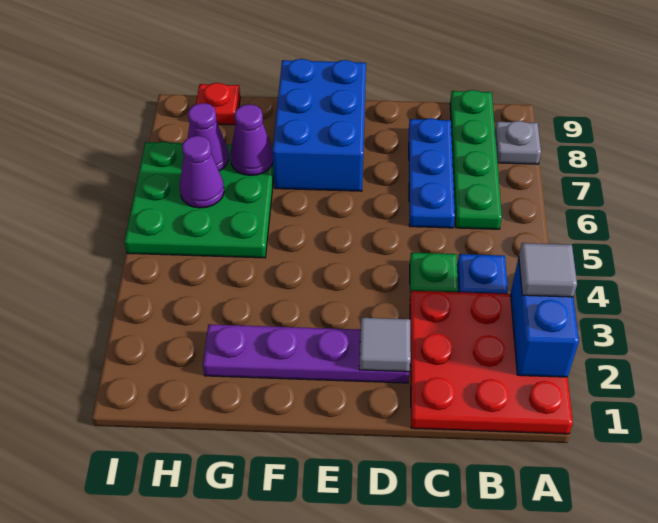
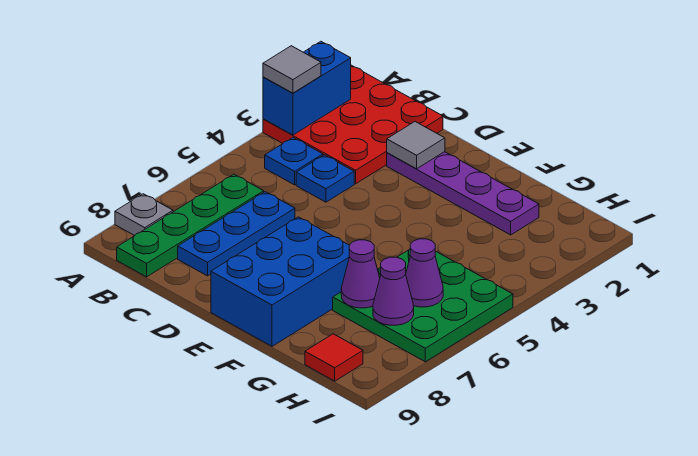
green 1x1 plate [410,253,458,297] -> blue 1x1 plate [296,155,354,202]
red 1x1 plate [196,83,240,125] -> red 1x1 tile [305,334,363,381]

